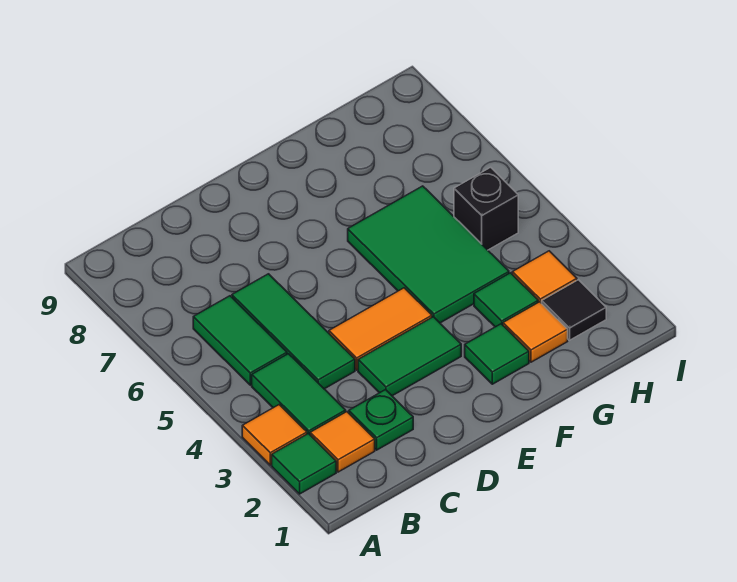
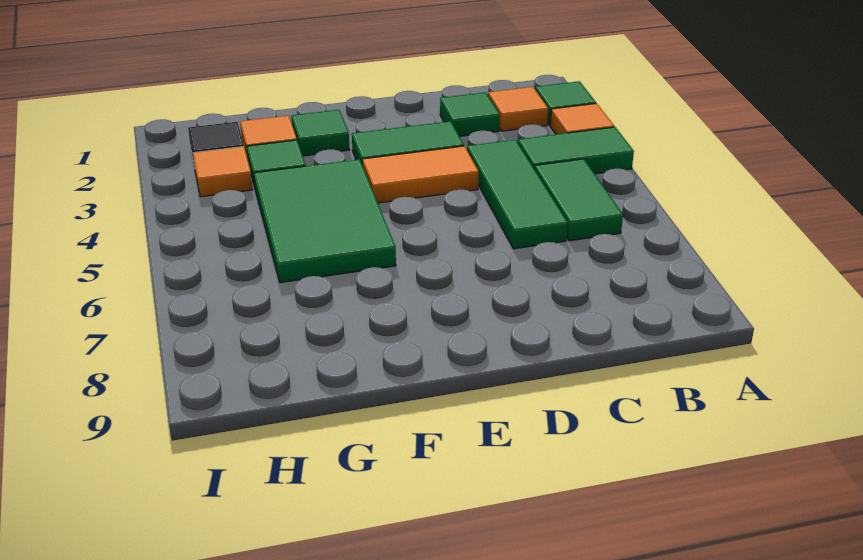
green 1x2 tile [252,354,346,434] -> green 1x2 tile turned to [518,127,634,174]
green 1x1 plate [349,390,413,450] -> green 1x1 tile [440,92,500,136]
black 1x1 brick [454,167,518,250] -> none

